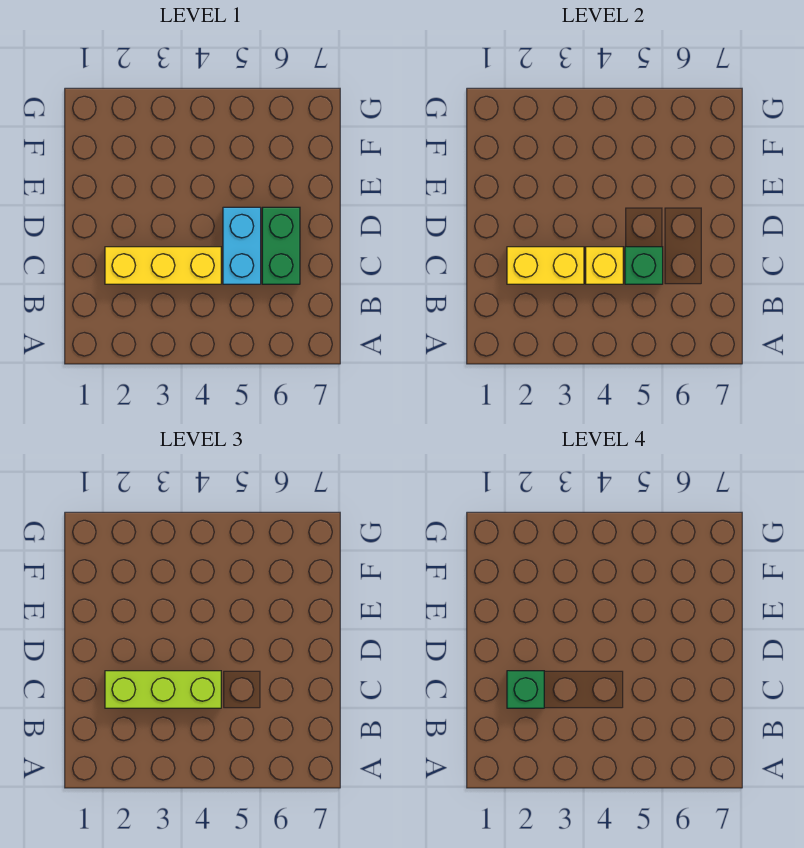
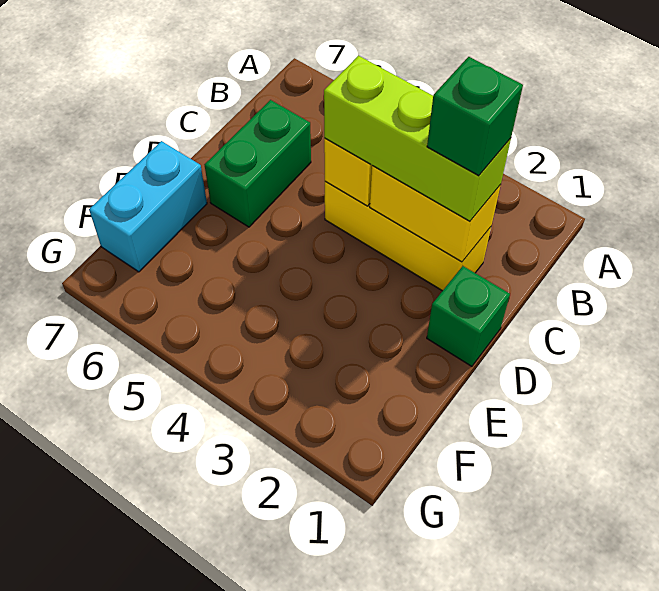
cyan 1x2 brick [223,207,261,284] -> cyan 1x2 brick moved to [89,141,207,272]
green 1x1 brick [625,247,663,284] -> green 1x1 brick moved to [427,266,510,366]

